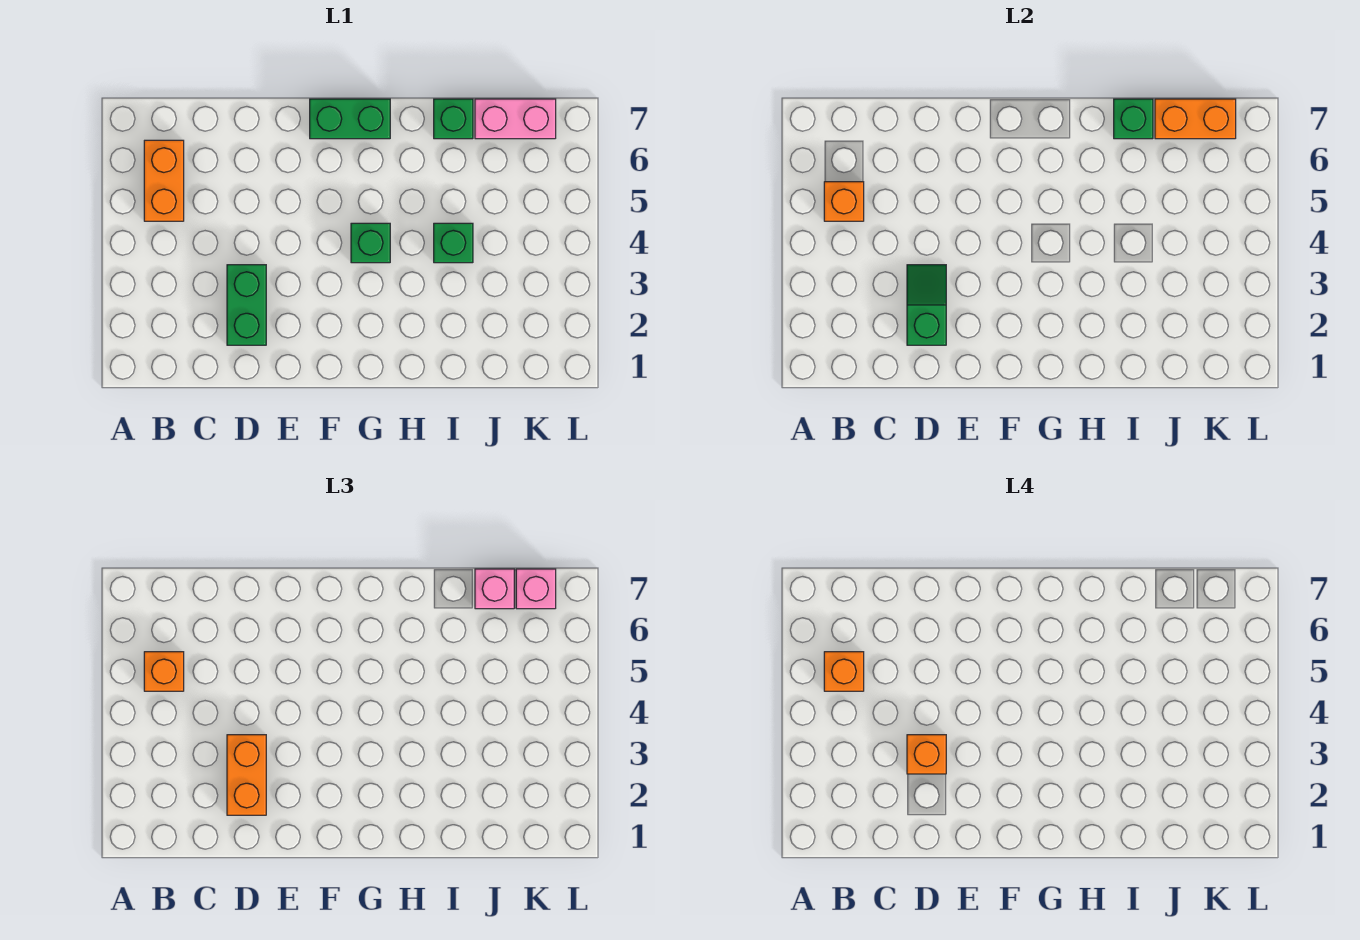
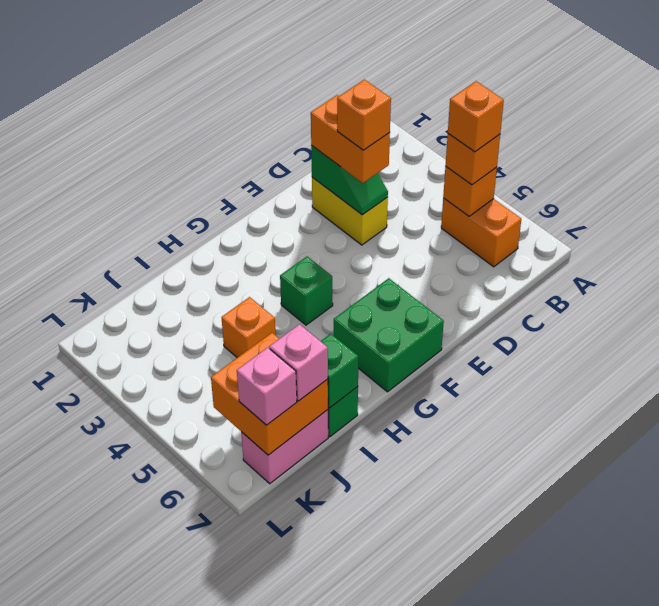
green 1x2 brick [227,265,266,345] -> yellow 1x2 brick [312,177,388,245]
green 1x2 brick [310,99,390,139] -> green 2x2 brick [334,278,444,392]
green 1x1 brick [434,223,473,263] -> orange 1x1 brick [221,297,276,358]
orange 1x2 brick [1155,99,1236,139] -> orange 2x2 brick [211,333,328,455]

